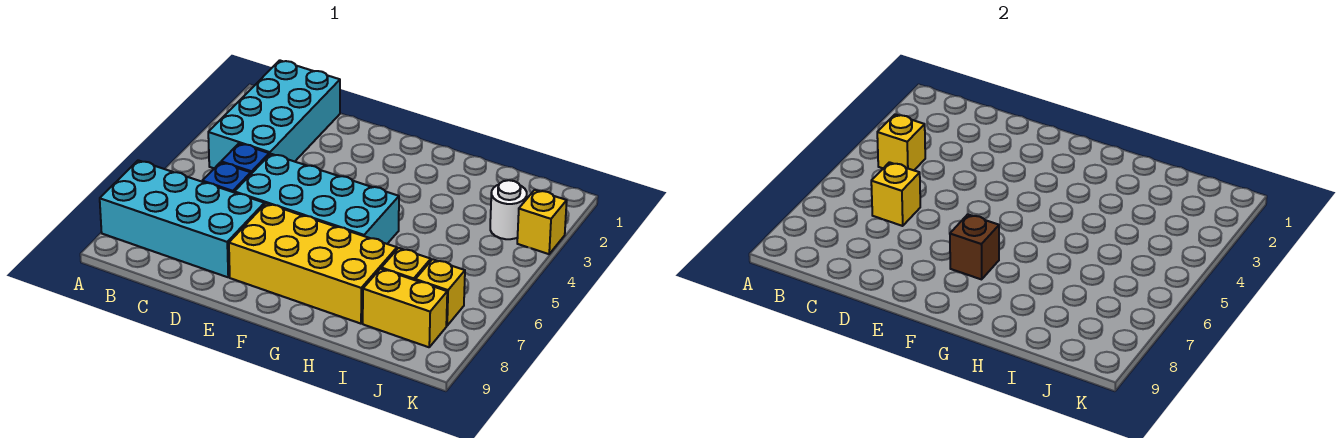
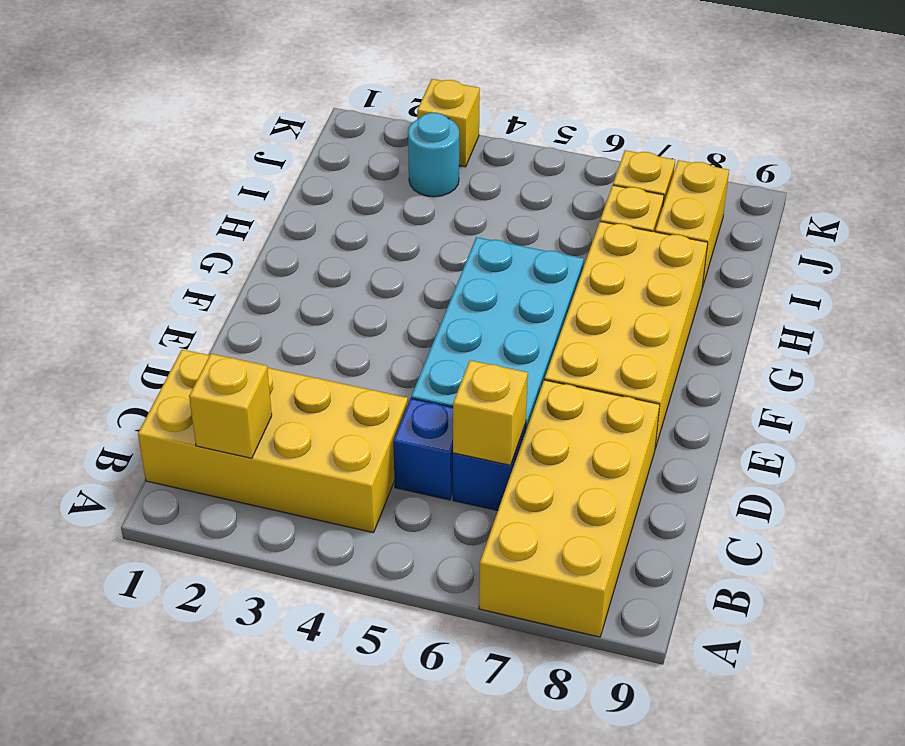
cyan 2x4 brick [100,160,264,277] -> yellow 2x4 brick [479,380,660,637]
cyan 2x4 brick [208,60,340,168] -> yellow 2x4 brick [138,350,408,533]
yellow 1x1 brick [877,114,925,170] -> yellow 1x1 brick moved to [189,354,272,458]
brown 1x1 brick [950,214,999,279] -> none
white 1x1 round brick [490,180,527,239] -> cyan 1x1 round brick [408,113,459,197]

